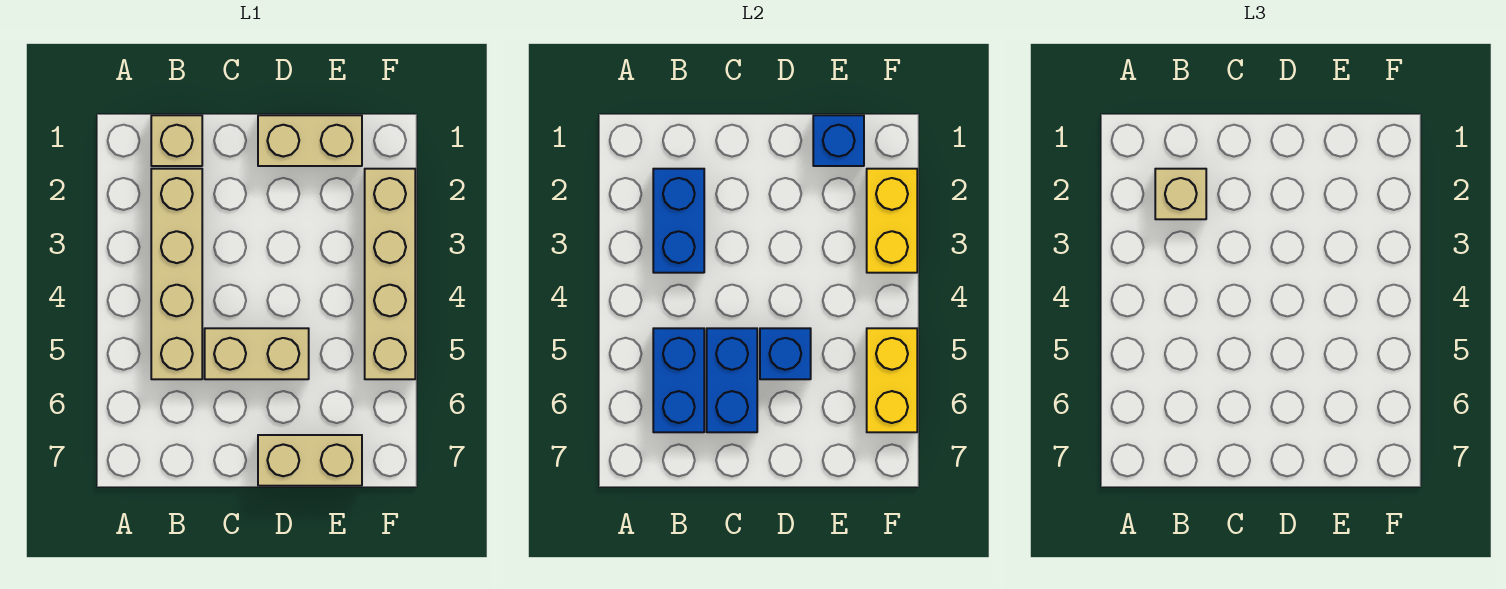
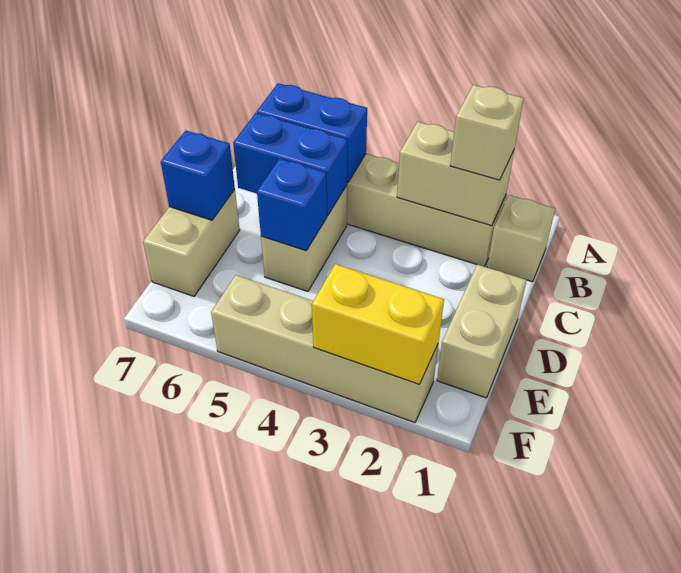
blue 1x2 brick [653,169,704,273] -> tan 1x2 brick [397,122,514,226]
blue 1x1 brick [813,115,864,166] -> blue 1x1 brick moved to [161,131,235,220]
yellow 1x2 brick [867,328,917,432] -> none

